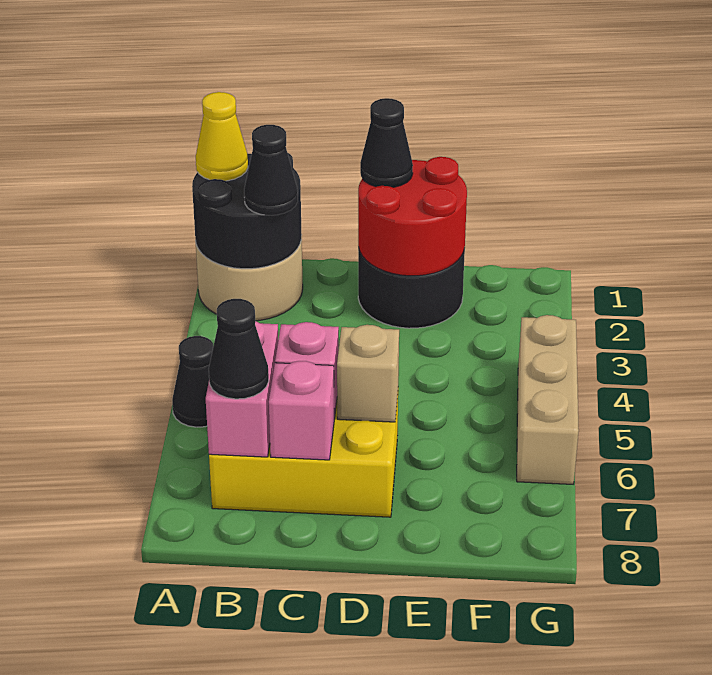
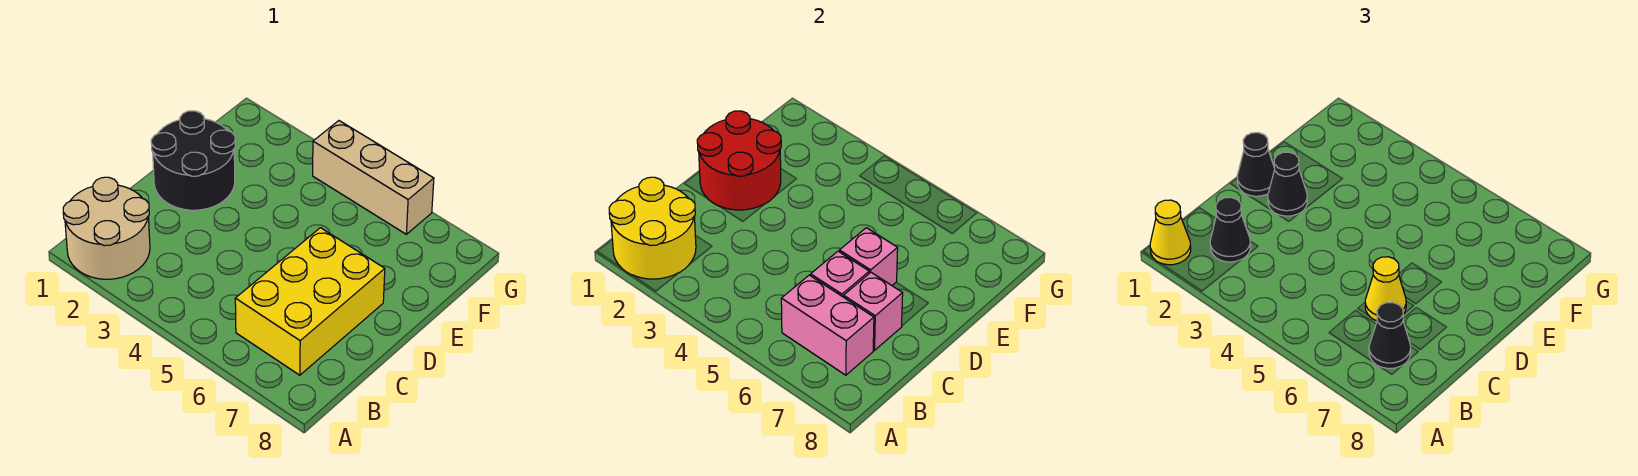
black 2x2 round brick [192,153,302,269] -> yellow 2x2 round brick [609,177,696,279]
black 1x1 cone [172,336,213,427] -> black 1x1 cone moved to [1268,152,1307,216]
none -> yellow 1x1 cone [1365,257,1406,321]
tan 1x1 brick [337,325,399,422] -> pink 1x1 brick [839,228,898,285]

